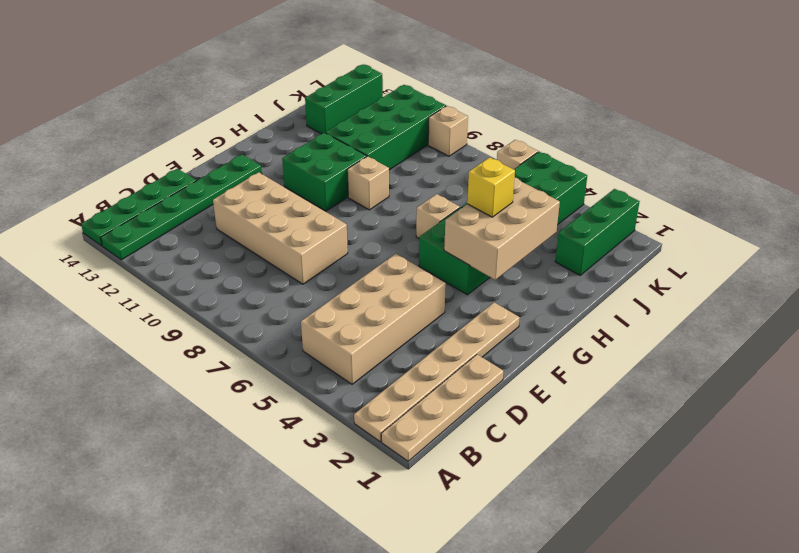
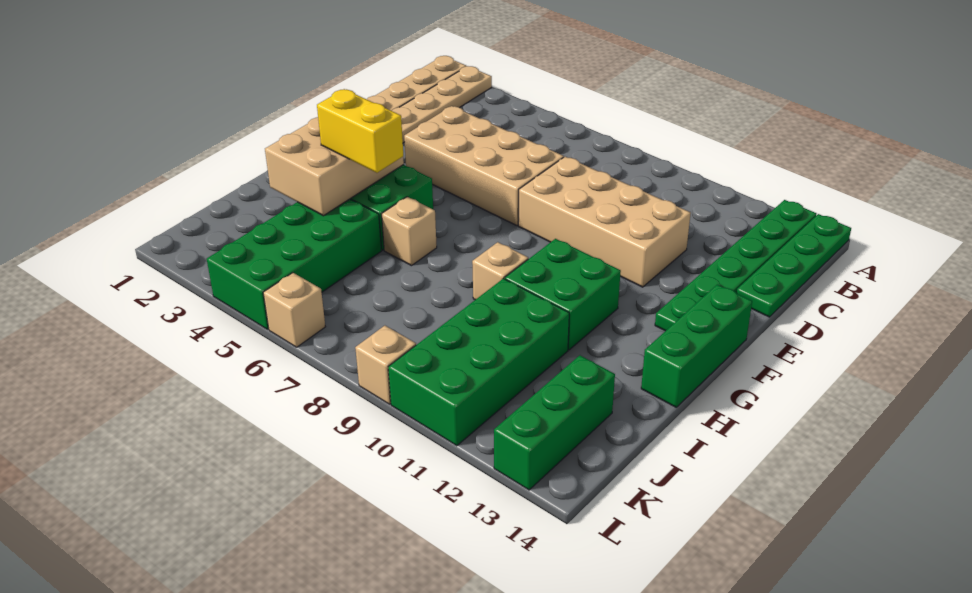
tan 2x4 brick [301,254,446,384] -> tan 2x4 brick turned to [404,106,564,226]
yellow 1x1 brick [467,157,515,217] -> yellow 1x2 brick [317,89,403,173]
green 1x3 brick [555,189,640,275] -> green 1x3 brick moved to [641,285,752,407]

